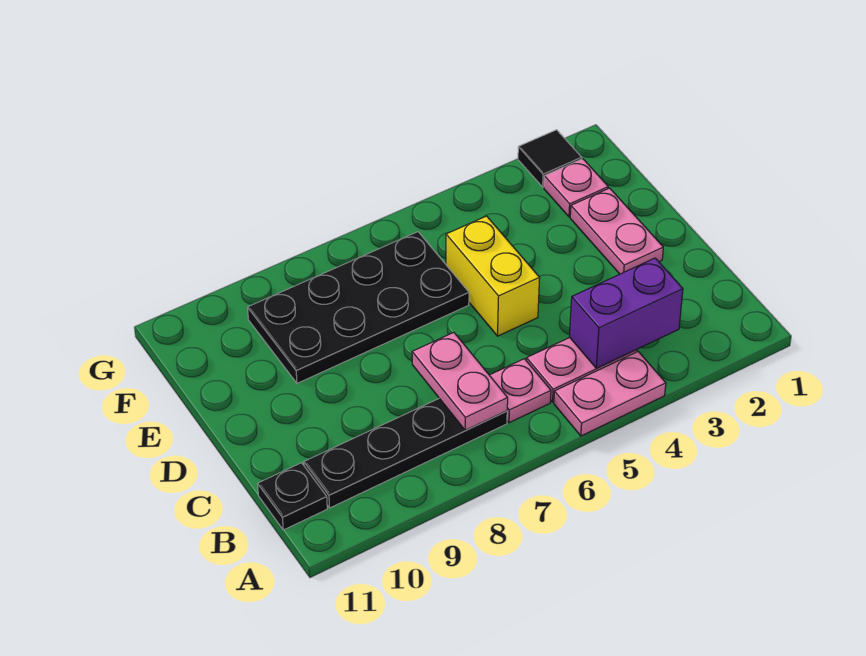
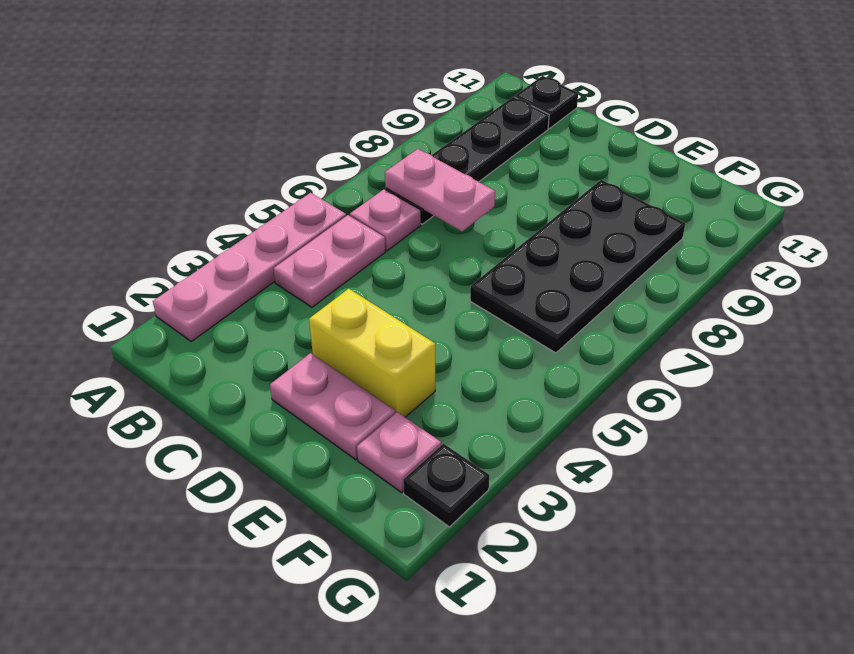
pink 1x2 plate [554,352,666,436] -> pink 1x4 plate [153,193,346,341]
purple 1x2 brick [570,258,683,368] -> none
yellow 1x2 brick [446,216,540,336] -> yellow 1x2 brick moved to [309,289,435,417]
black 1x1 tile [518,130,582,187] -> black 1x1 plate [403,444,489,527]

